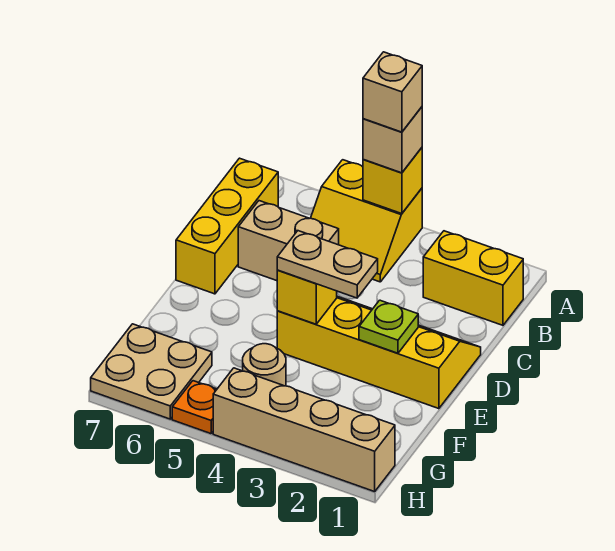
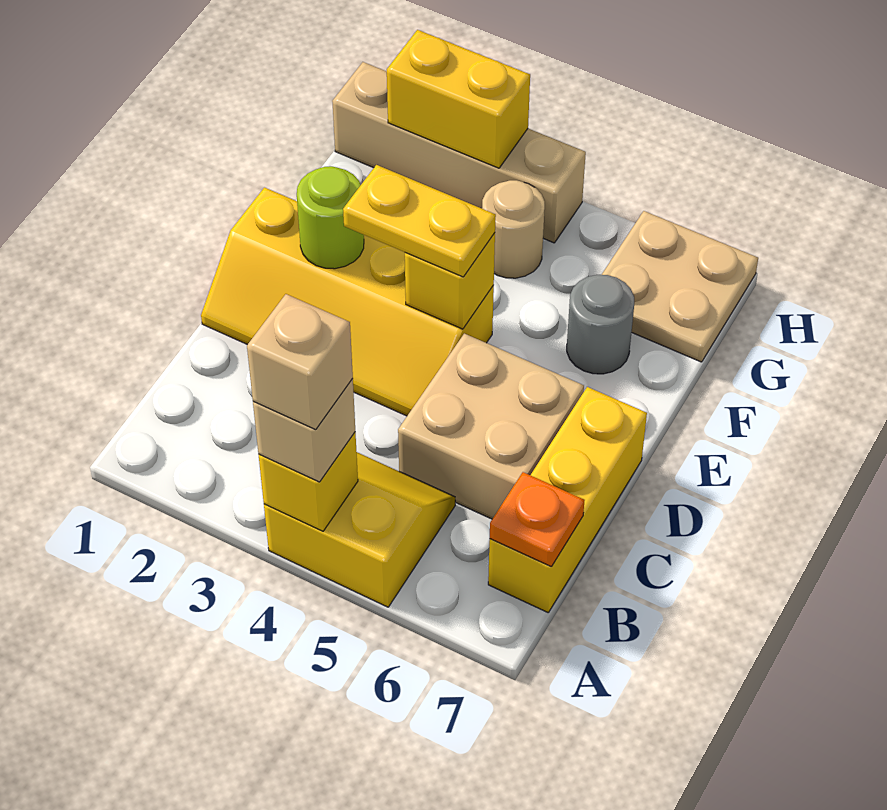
yellow 1x2 brick [423,231,523,325] -> yellow 1x2 brick moved to [387,30,530,168]
tan 1x2 brick [238,201,339,281] -> tan 2x2 brick [398,334,584,519]
lime 1x1 plate [359,300,418,353] -> lime 1x1 round brick [297,166,364,269]
tan 1x2 plate [277,231,378,298] -> yellow 1x2 plate [343,165,496,277]
none -> grey 1x1 round brick [567,275,634,374]
orange 1x1 plate [172,381,217,434] -> orange 1x1 plate moved to [490,472,585,567]

